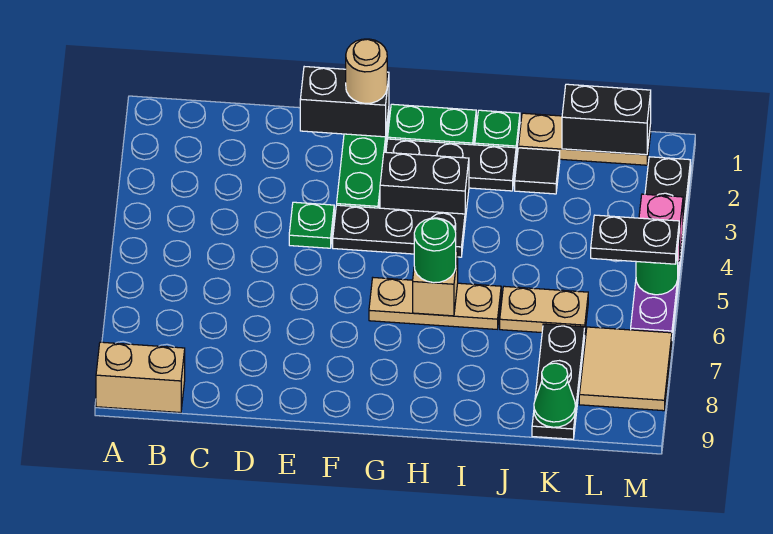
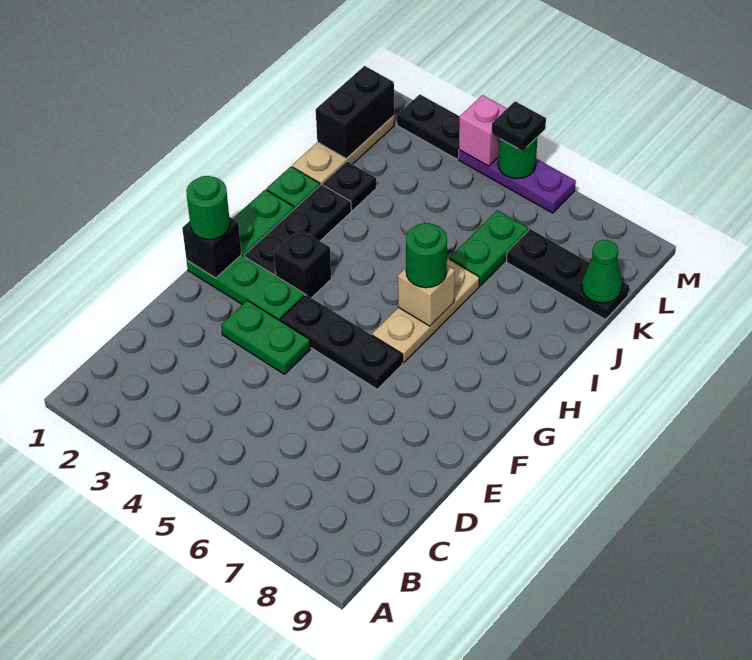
tan 1x2 brick [96,342,185,413] -> none
black 1x2 brick [300,67,389,137] -> black 1x1 brick [182,217,241,278]
green 1x1 plate [289,202,334,248] -> green 1x2 plate [221,300,310,374]
tan 1x1 round brick [346,39,387,103] -> green 1x1 round brick [186,176,230,240]
black 1x3 plate [333,205,465,257] -> black 1x3 plate turned to [280,295,403,389]
black 1x2 brick [380,152,469,220] -> black 1x1 brick [274,229,331,298]
black 1x1 tile [515,148,560,194] -> black 1x1 plate [323,161,376,210]
tan 1x2 plate [500,286,588,333] -> green 1x2 plate [449,210,528,286]
black 1x2 plate [591,215,679,264] -> black 1x1 plate [492,101,546,151]
tan 2x2 tile [579,327,672,411] -> none

